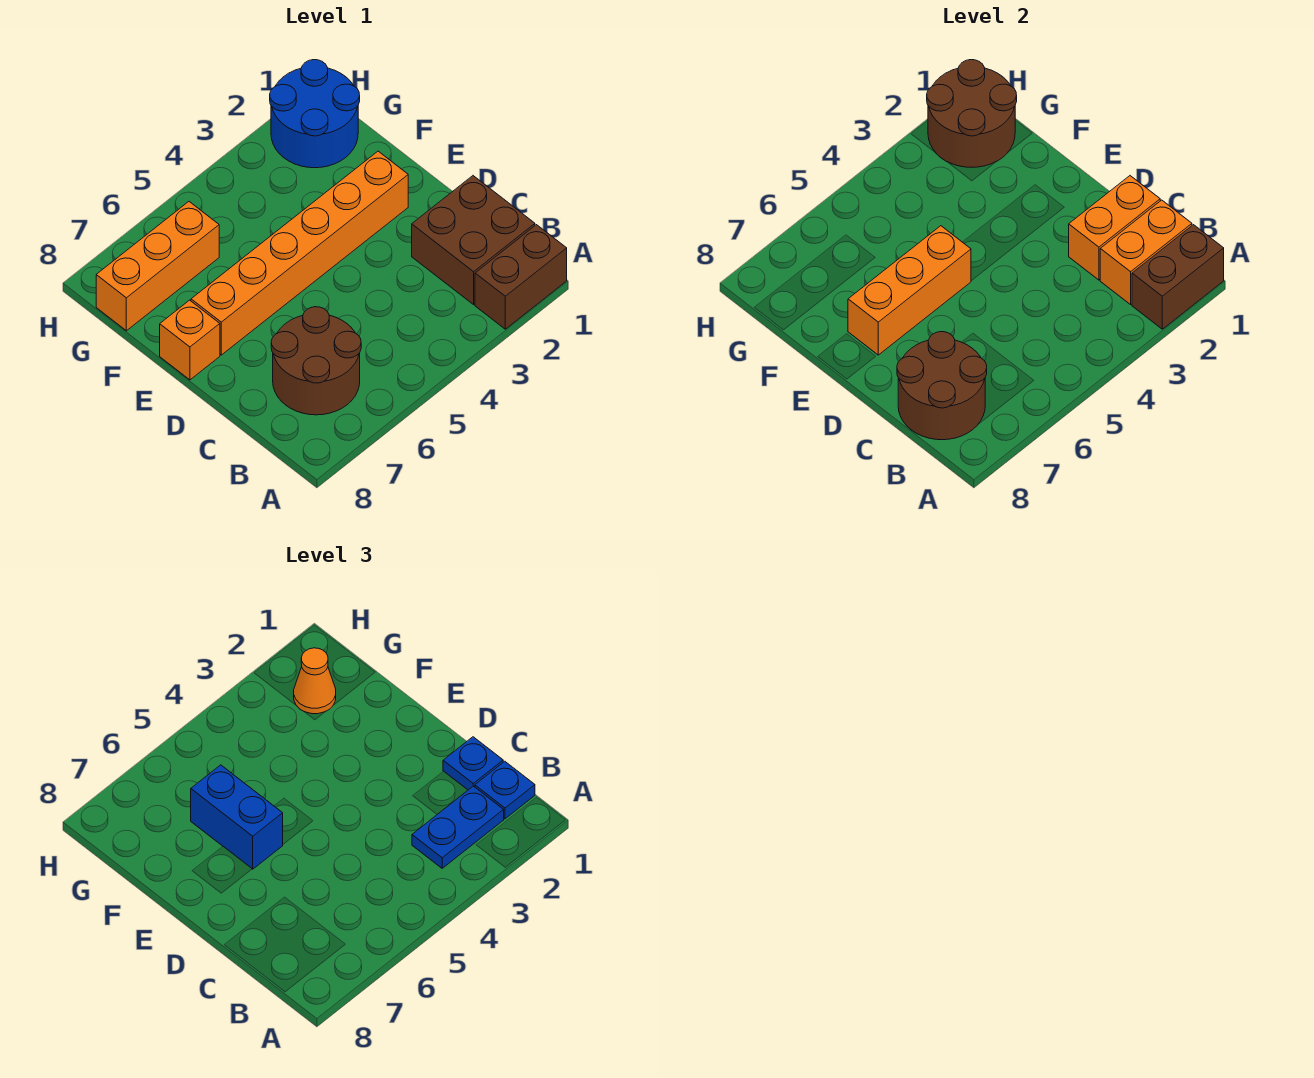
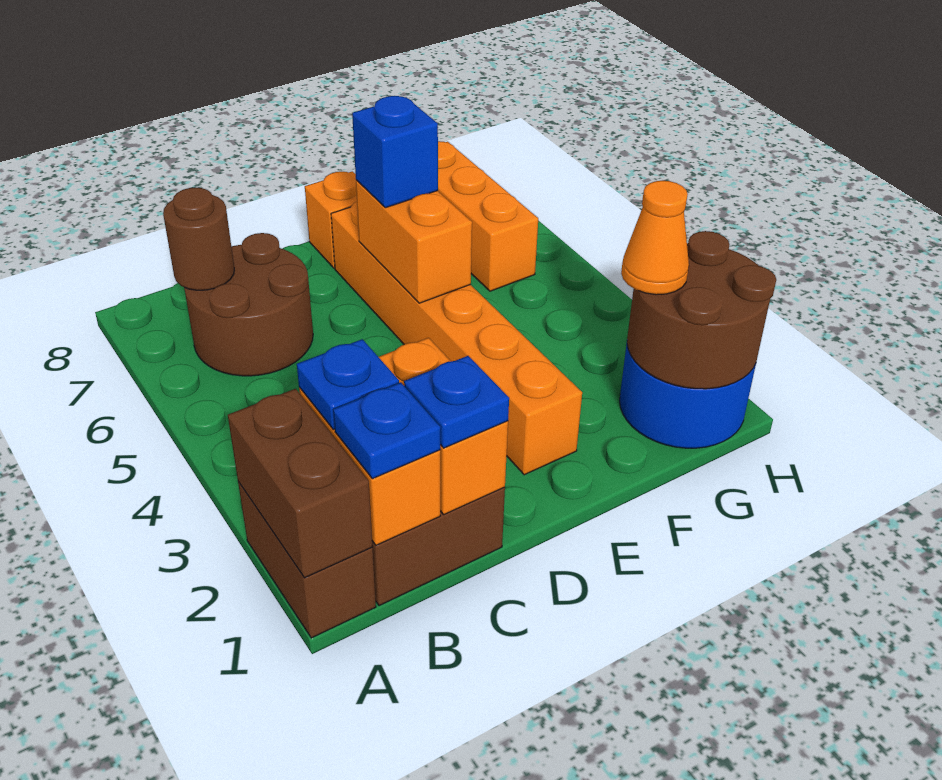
blue 1x2 plate [412,786,504,868] -> blue 1x1 plate [297,339,399,430]
brown 2x2 round brick [897,332,987,440] -> brown 1x1 round brick [163,188,234,290]
orange 1x3 brick [848,226,971,355] -> orange 1x2 brick [356,180,472,303]
blue 1x2 brick [191,765,283,869] -> blue 1x1 brick [352,96,438,208]

